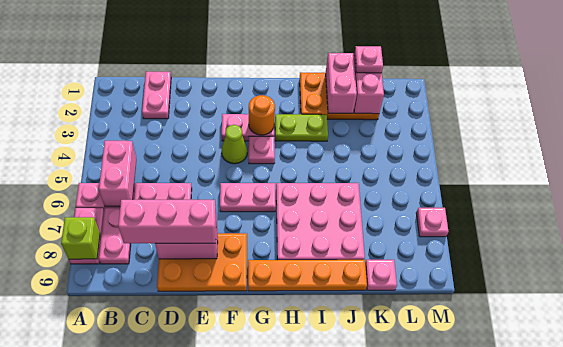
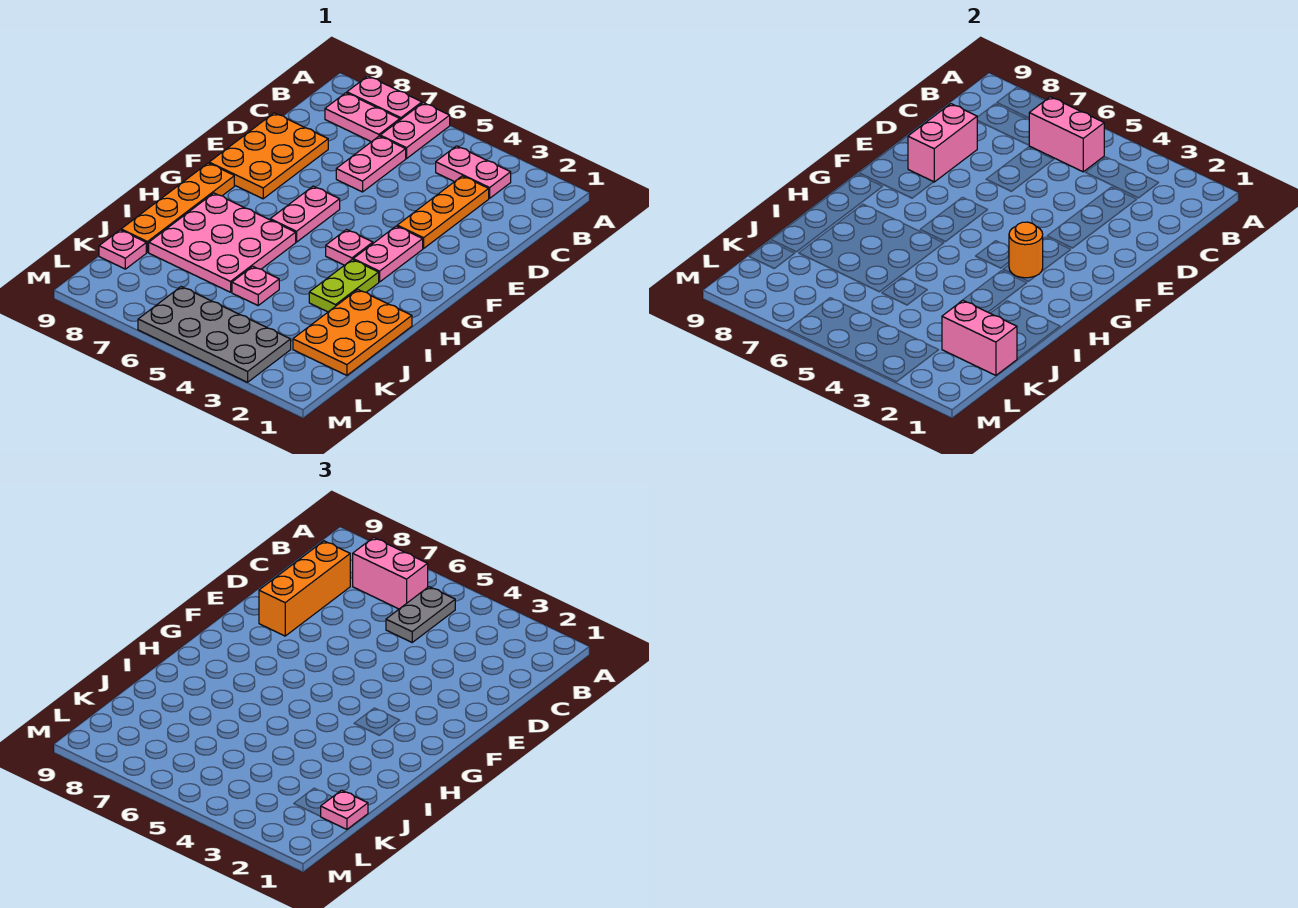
lime 1x1 brick [61,217,100,259] -> none
none -> grey 1x2 plate [386,587,455,642]
pink 1x2 plate [142,72,171,119] -> pink 1x2 plate moved to [436,146,511,198]
none -> orange 1x3 plate [397,176,489,249]
pink 1x3 brick [118,199,216,243] -> orange 1x3 brick [259,541,350,636]
lime 1x1 cone [222,125,247,164] -> none
pink 1x2 brick [326,53,357,113] -> pink 1x2 brick moved to [353,538,428,609]
none -> grey 2x4 plate [138,287,291,382]
pink 1x1 plate [416,208,449,237] -> pink 1x1 plate moved to [232,267,279,305]

